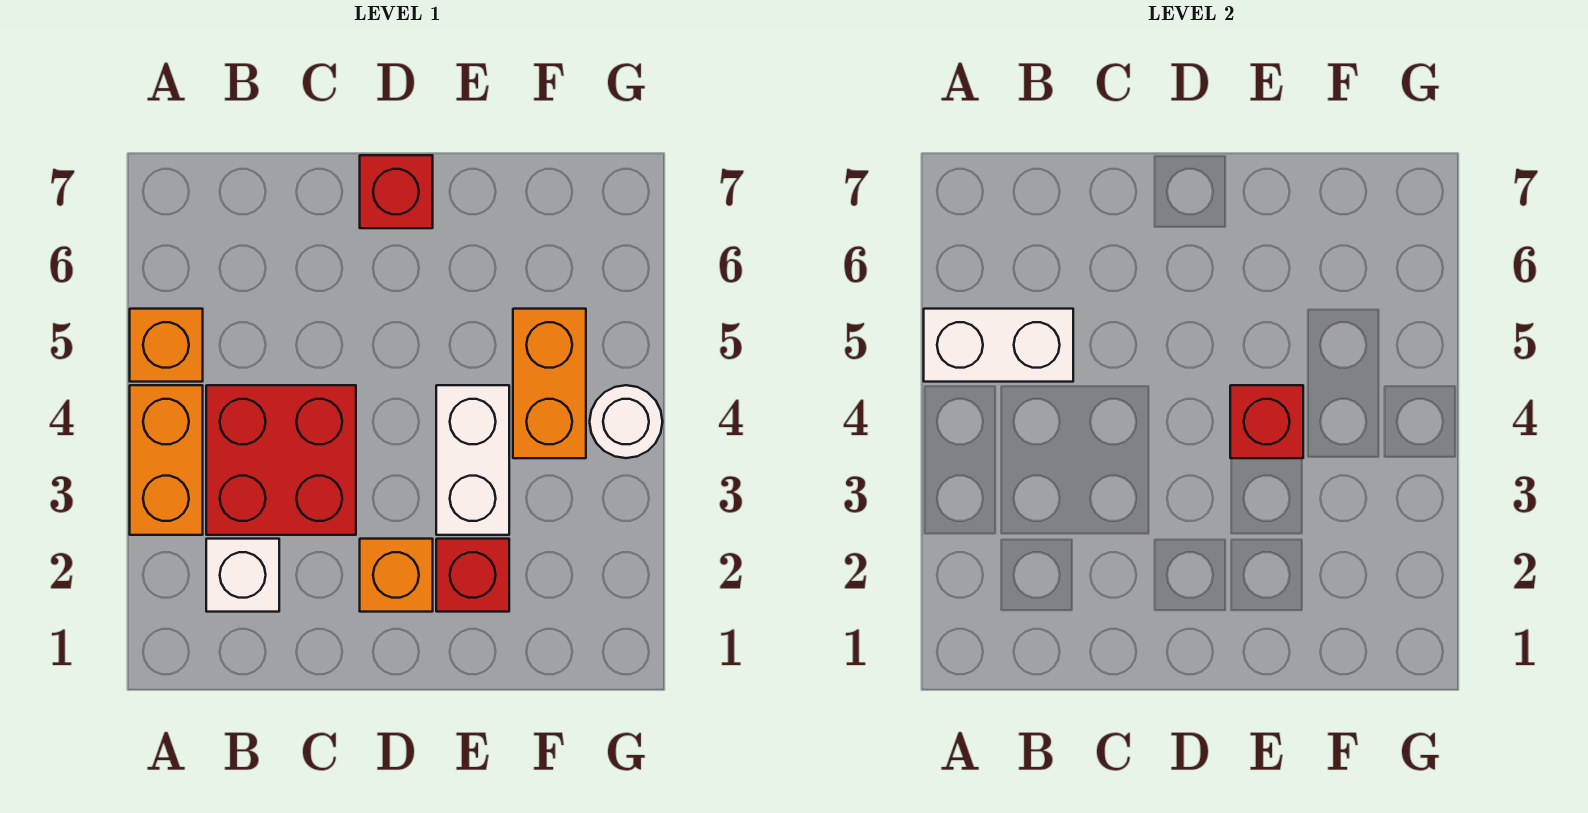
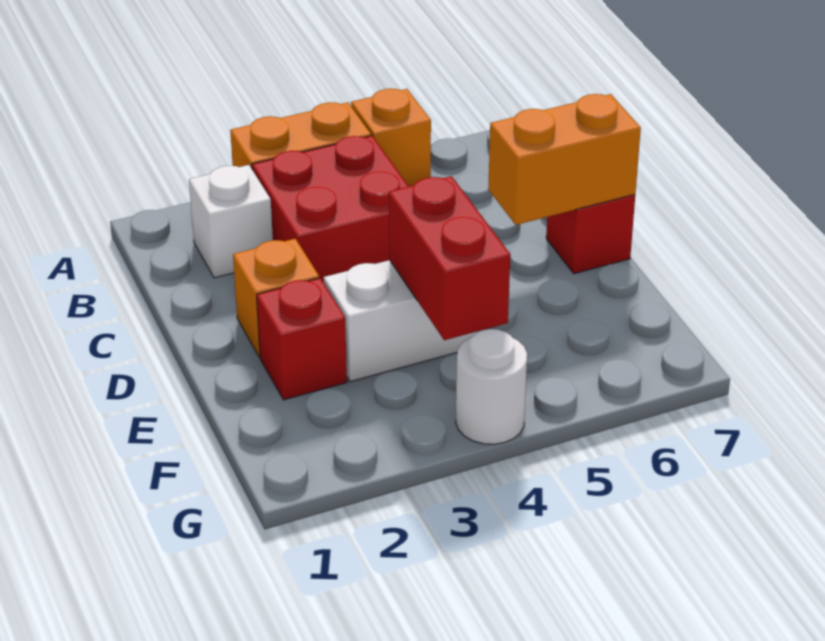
white 1x2 brick [924,309,1073,382] -> none
red 1x1 brick [1230,385,1303,458] -> red 1x2 brick [389,176,510,340]
orange 1x2 brick [513,309,586,458] -> orange 1x2 brick moved to [488,94,641,225]

